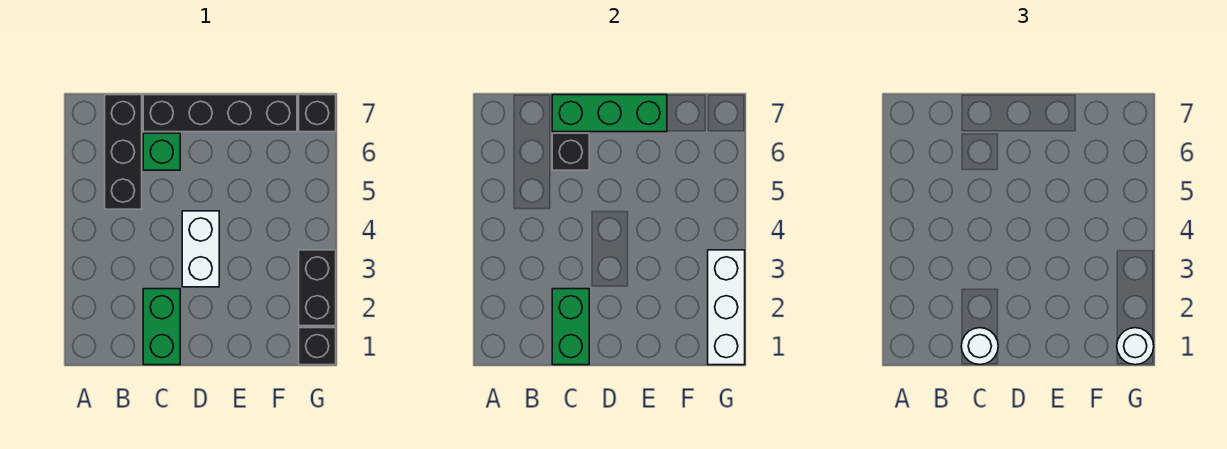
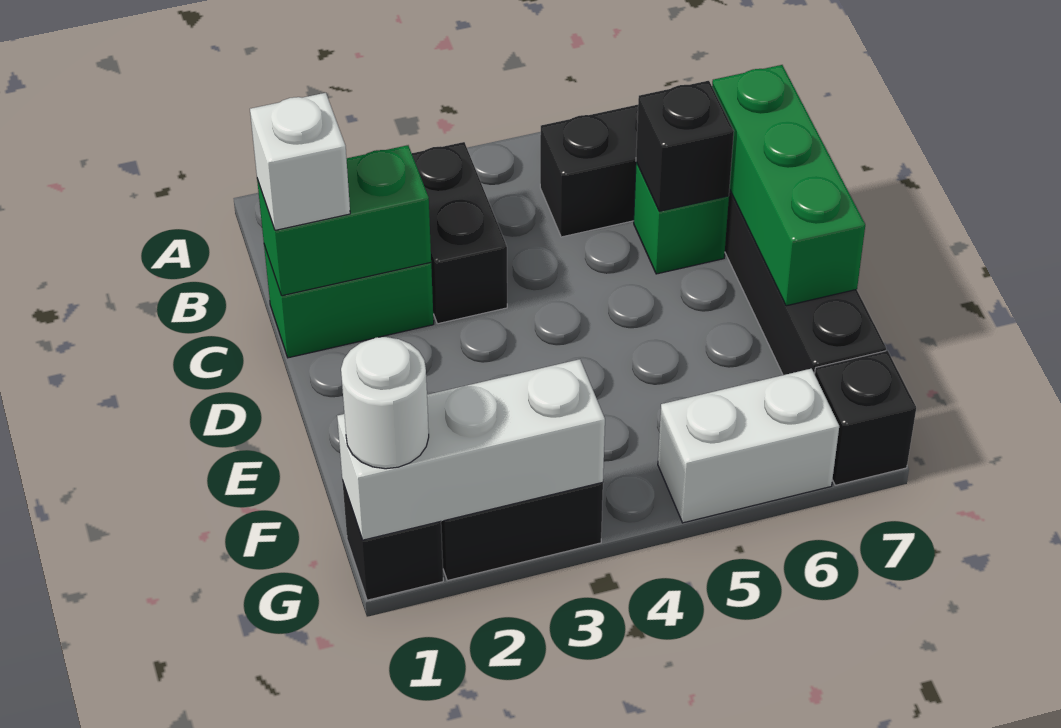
none -> black 1x2 brick [412,142,507,324]
white 1x1 round brick [961,328,998,365] -> white 1x1 brick [250,93,350,230]
white 1x2 brick [182,211,219,287] -> white 1x2 brick moved to [658,369,839,523]

